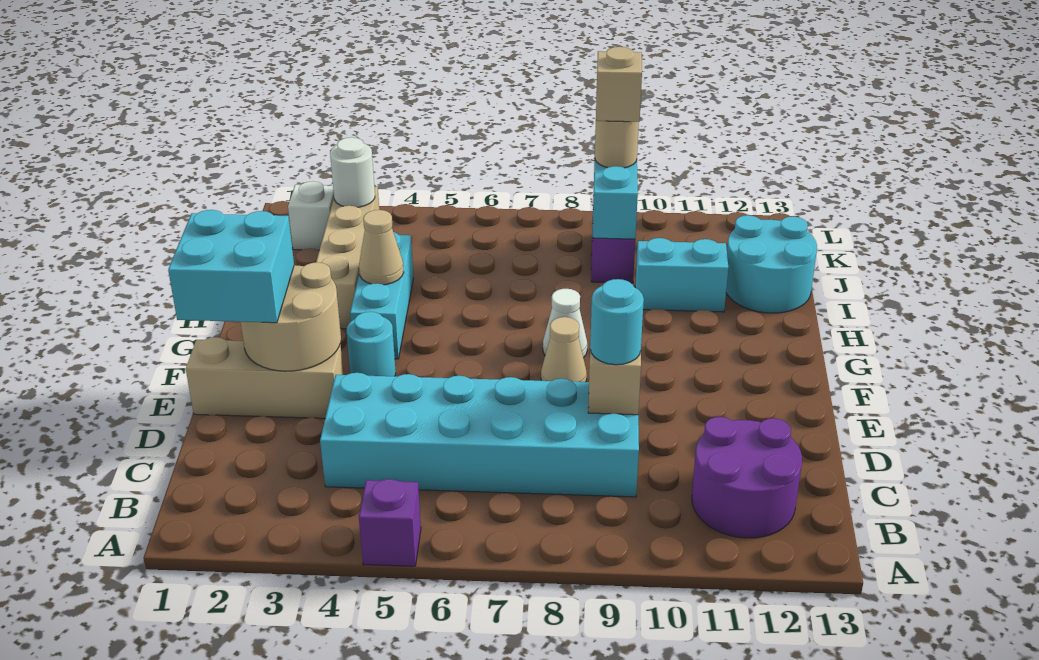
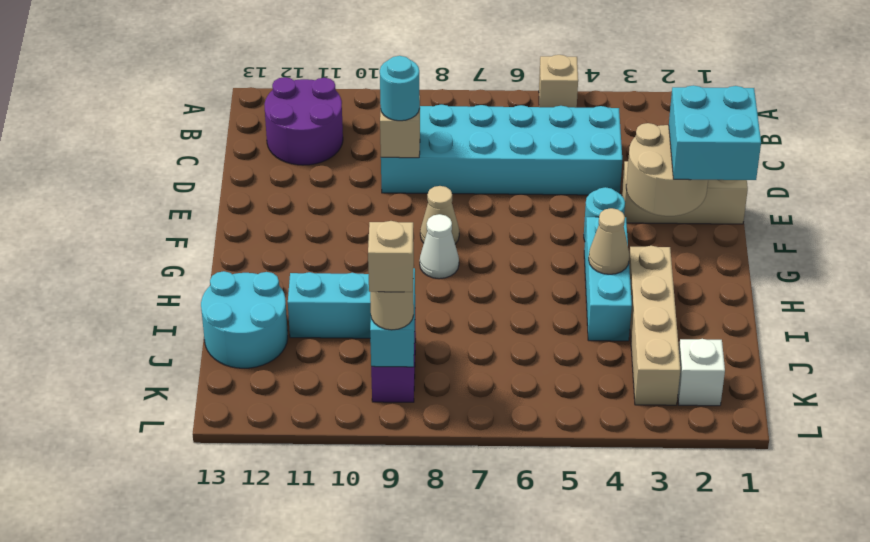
purple 1x1 brick [359,479,421,566] -> tan 1x1 brick [539,55,578,108]
white 1x1 round brick [330,137,375,207] -> none

